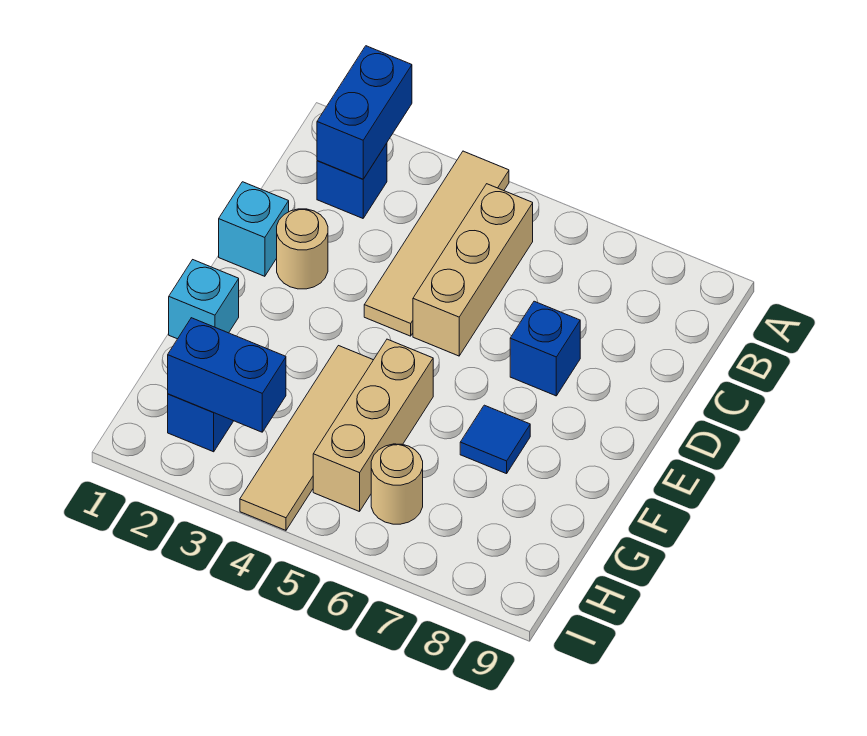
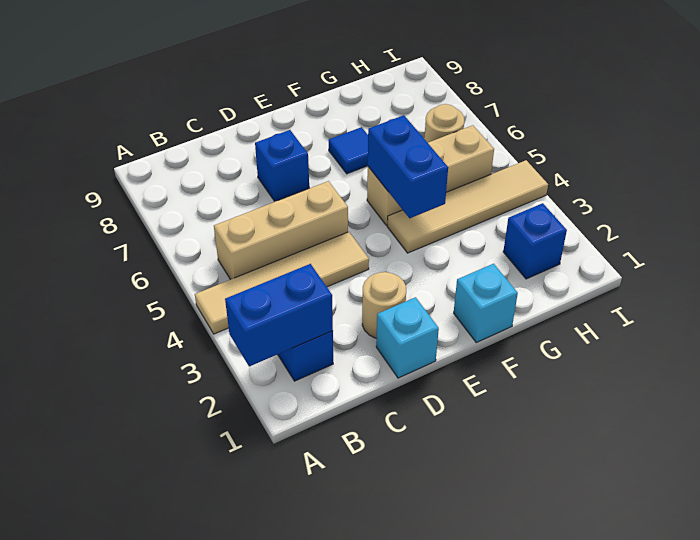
blue 1x2 brick [168,318,286,432] -> blue 1x2 brick moved to [368,115,448,218]

